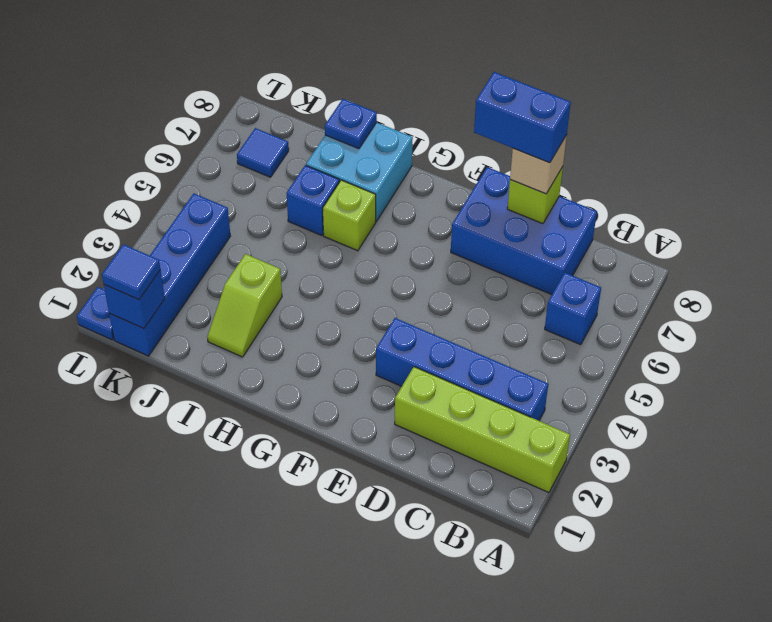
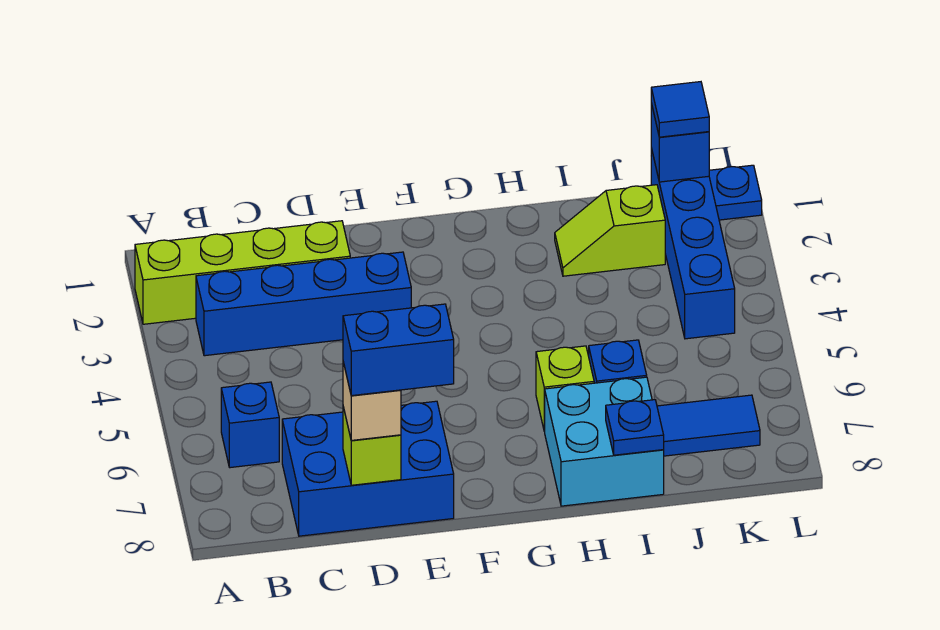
lime 1x2 slope [207,254,282,357] -> lime 1x2 slope turned to [555,185,665,276]
blue 1x1 tile [237,128,289,177] -> blue 1x2 tile [657,395,760,456]

